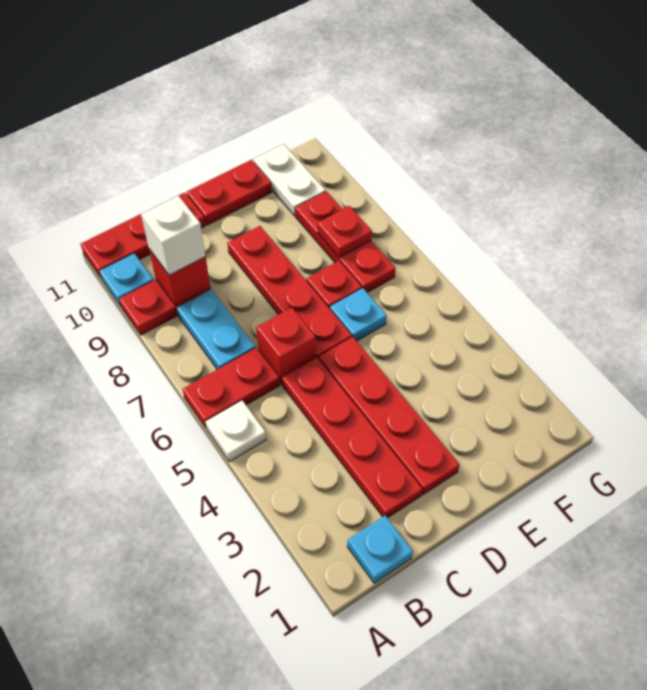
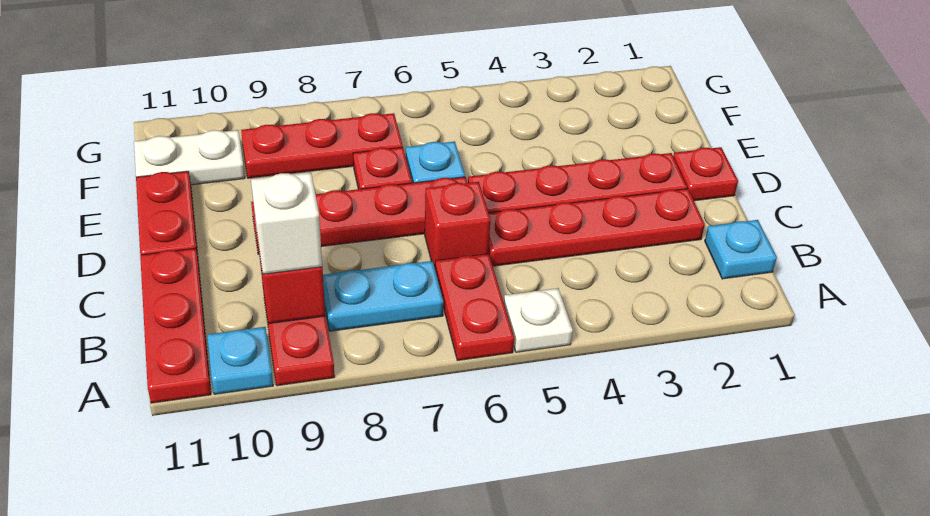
red 1x1 plate [318,206,372,258] -> red 1x1 plate moved to [673,147,738,201]

